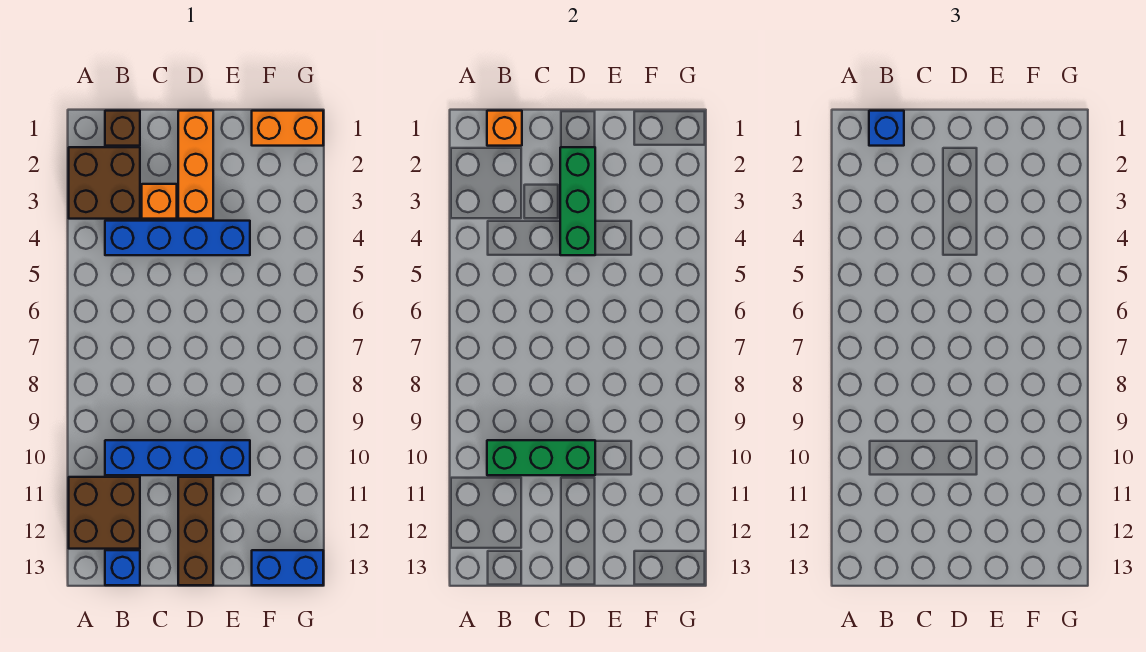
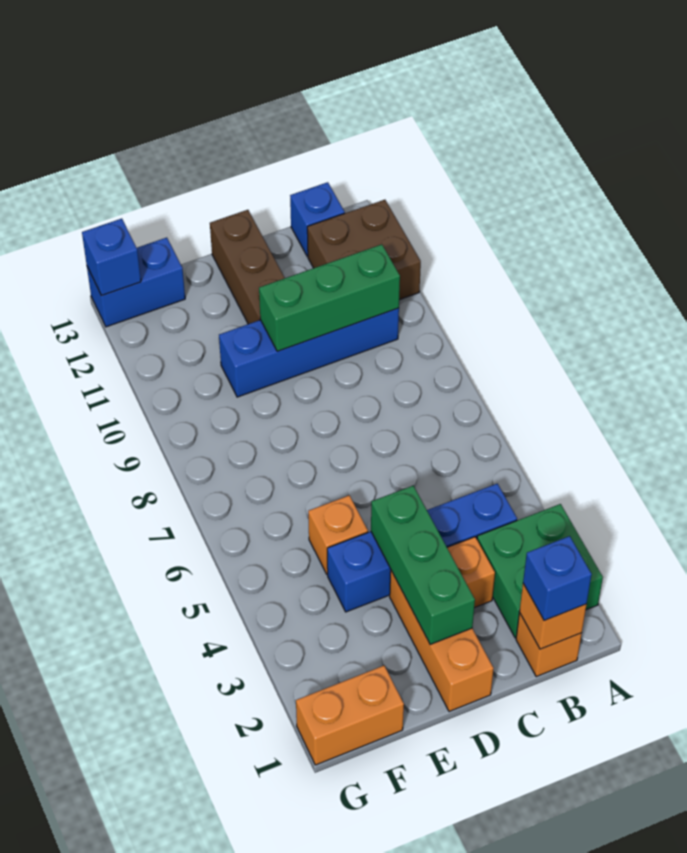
brown 2x2 brick [69,147,140,219] -> green 2x2 brick [477,504,603,638]
brown 1x1 brick [105,111,140,146] -> orange 1x1 brick [516,613,582,677]
none -> orange 1x1 brick [308,495,368,574]
none -> blue 1x1 brick [82,219,141,296]

